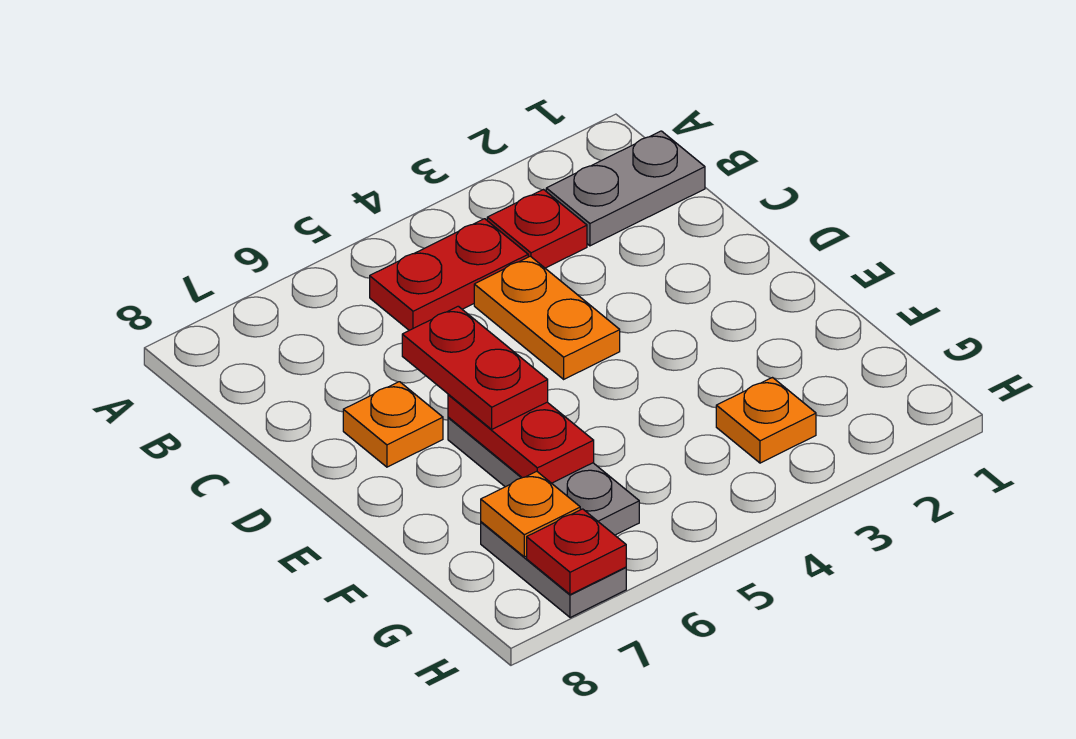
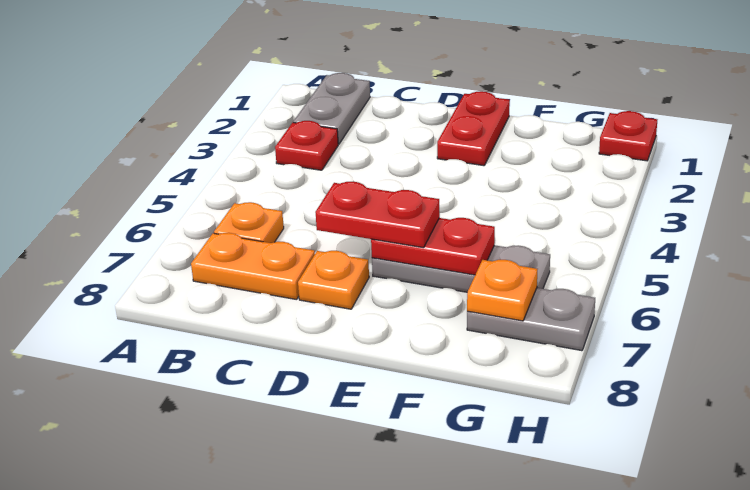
red 1x2 plate [370,219,528,330] -> red 1x2 plate moved to [437,91,510,166]
orange 1x2 plate [474,256,620,379] -> orange 1x2 plate moved to [191,233,315,300]
orange 1x1 plate [716,378,816,463] -> orange 1x1 plate moved to [214,202,284,243]
red 1x1 plate [527,509,626,595] -> red 1x1 plate moved to [599,111,657,161]

